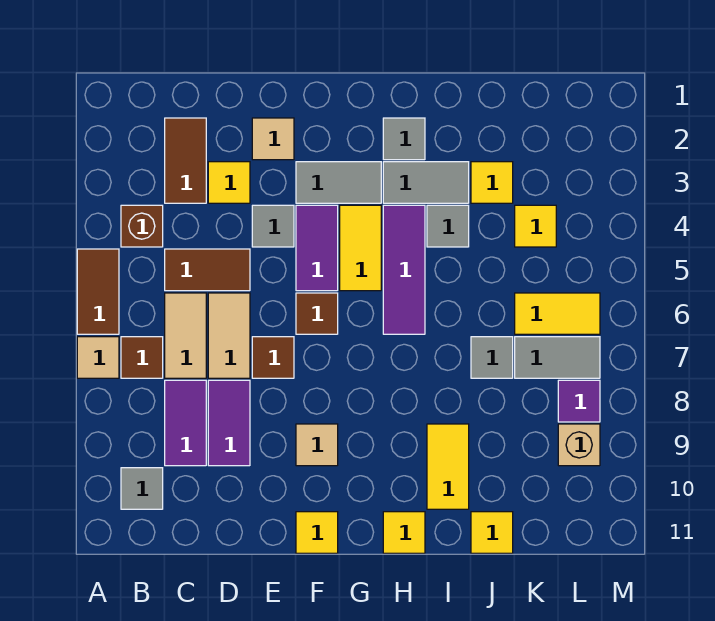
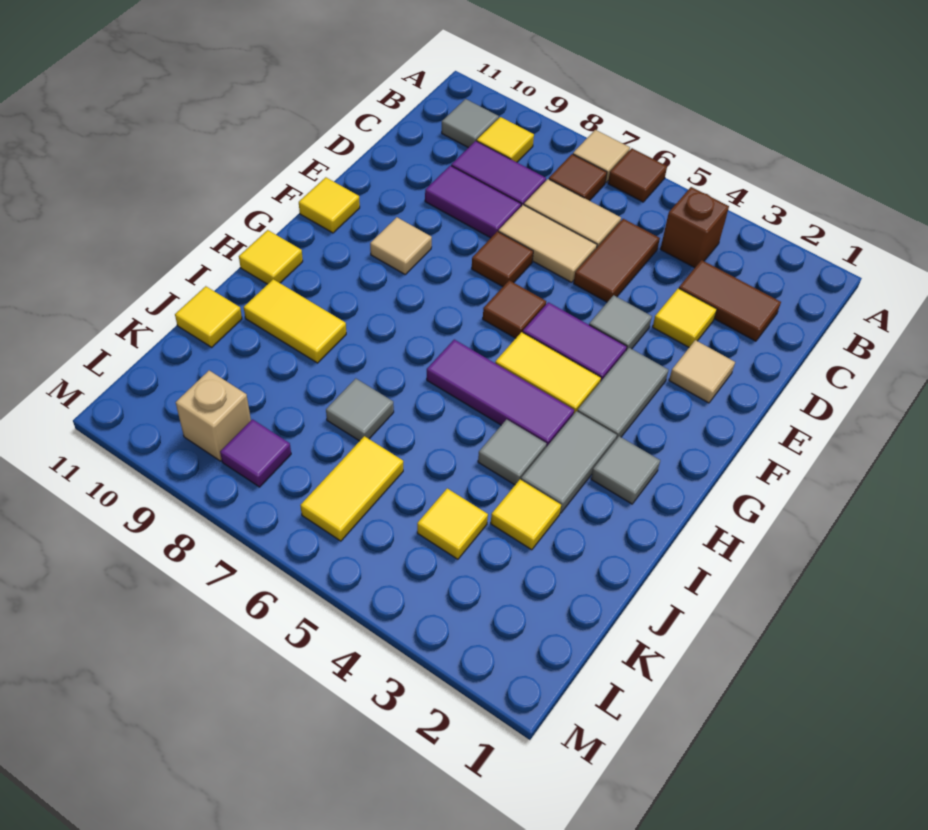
brown 1x2 tile [77,249,119,334] -> brown 1x1 tile [608,148,667,202]
none -> yellow 1x1 tile [477,117,534,162]
grey 1x2 tile [515,337,600,378] -> none

